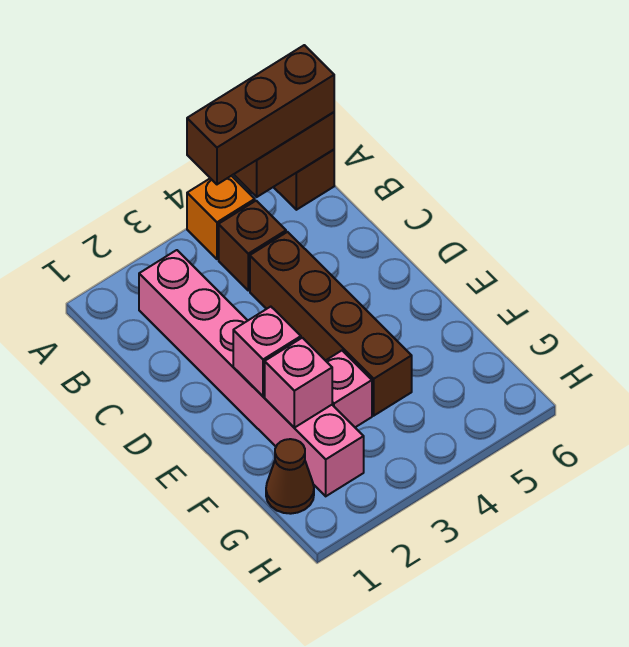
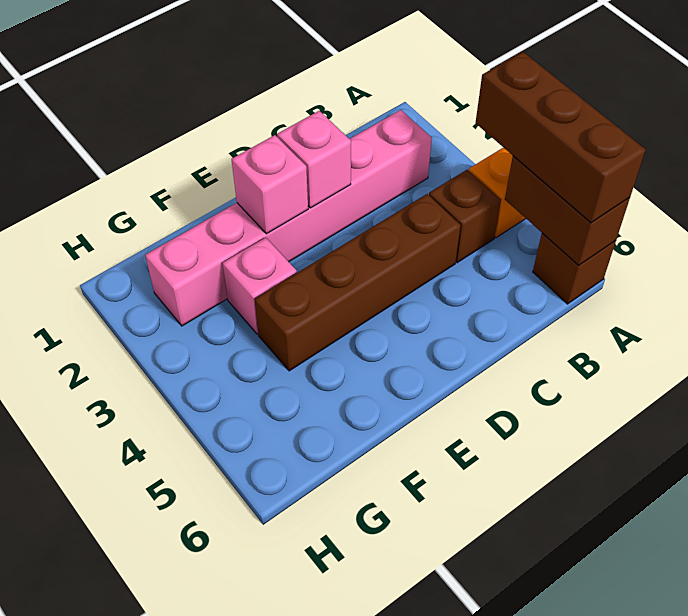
pink 1x1 brick [265,338,332,428] -> pink 1x1 brick moved to [277,111,351,208]
brown 1x1 cone [266,439,314,514] -> none

